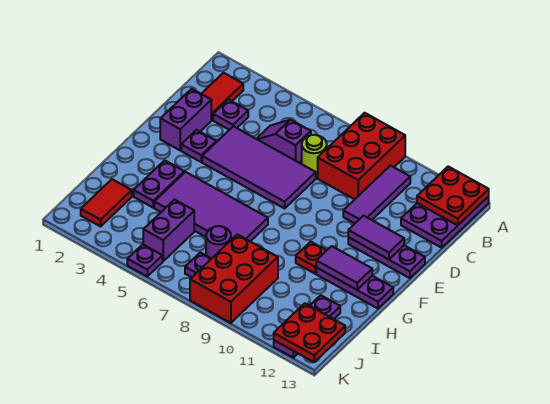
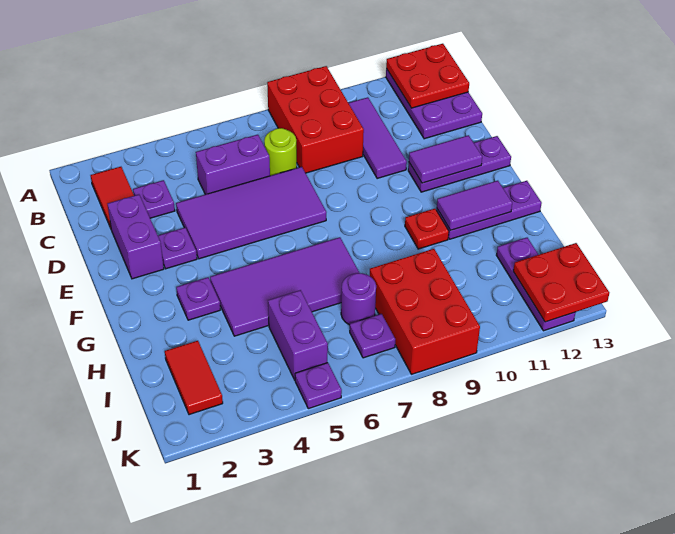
purple 1x2 slope [257,120,311,163] -> purple 1x2 brick [196,135,270,194]
purple 1x2 plate [134,160,185,208] -> purple 1x1 plate [176,277,220,320]

